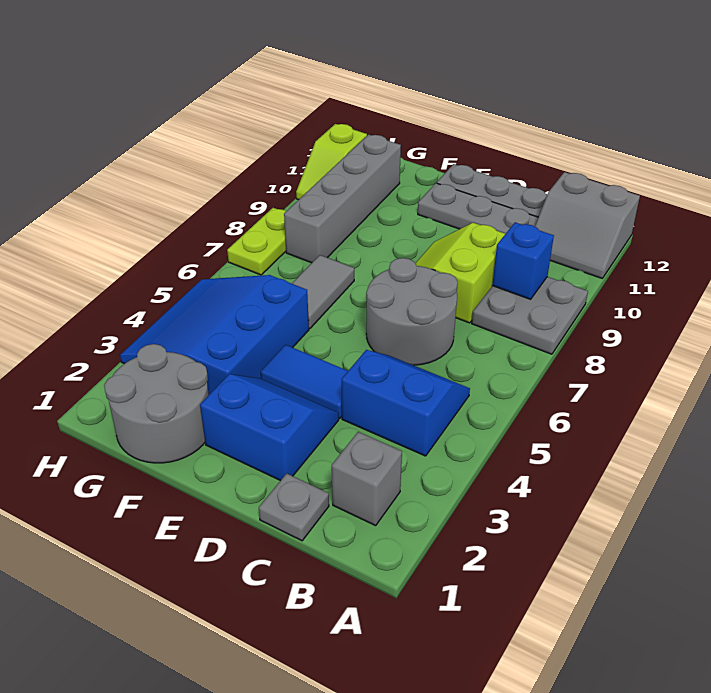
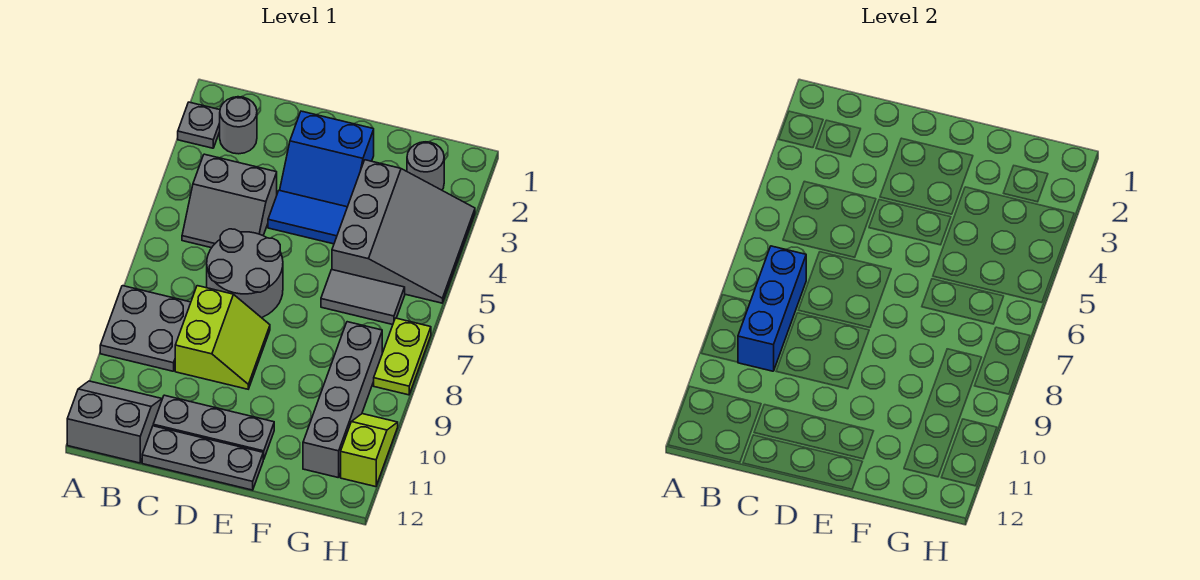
grey 1x1 brick [332,432,402,526] -> grey 1x1 round brick [220,97,257,154]
blue 2x2 slope [341,350,470,456] -> grey 2x2 slope [182,154,277,248]
blue 1x1 brick [492,222,554,299] -> blue 1x3 brick [738,246,806,371]
grey 1x1 plate [259,474,329,541] -> grey 1x1 plate moved to [178,102,220,148]
grey 2x2 round brick [104,344,209,463] -> grey 1x1 round brick [407,142,444,190]
blue 3x3 slope [120,275,309,394] -> grey 3x3 slope [332,160,475,303]
grey 1x2 tile [292,255,354,329] -> grey 1x2 tile turned to [321,270,405,325]

